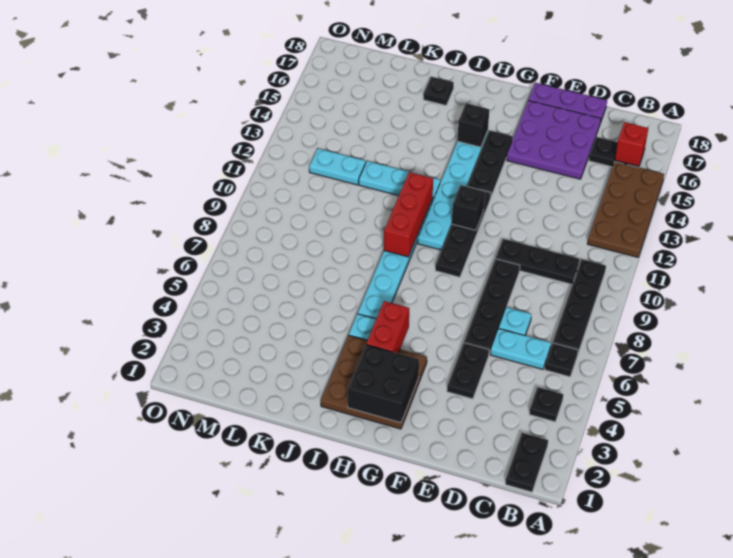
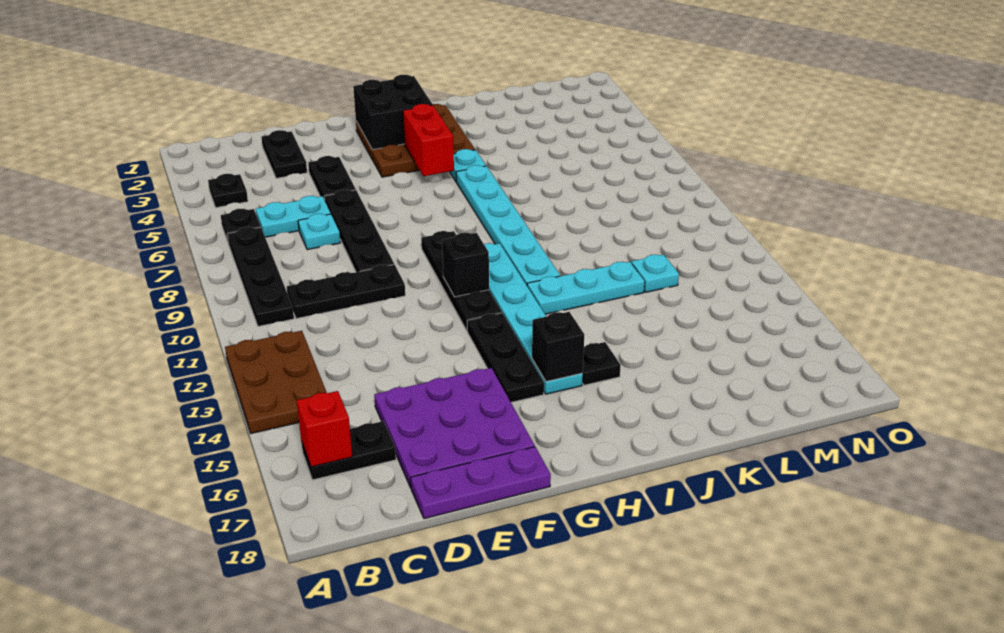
brown 2x4 plate [587,162,664,257] -> brown 2x3 plate [225,331,327,434]
black 1x2 plate [505,433,548,492] -> black 1x2 plate moved to [261,130,307,178]
red 1x3 brick [384,172,433,257] -> none
black 1x1 plate [423,77,454,105] -> black 1x1 plate moved to [582,342,621,385]
cyan 1x2 plate [309,148,366,185] -> cyan 1x1 plate [631,255,679,292]

